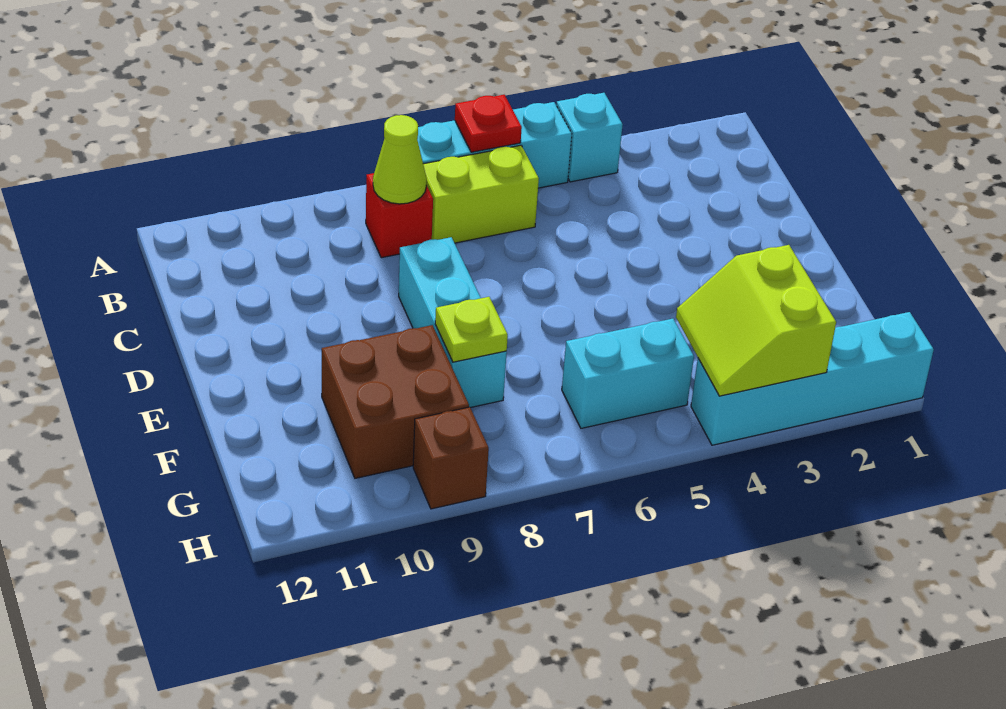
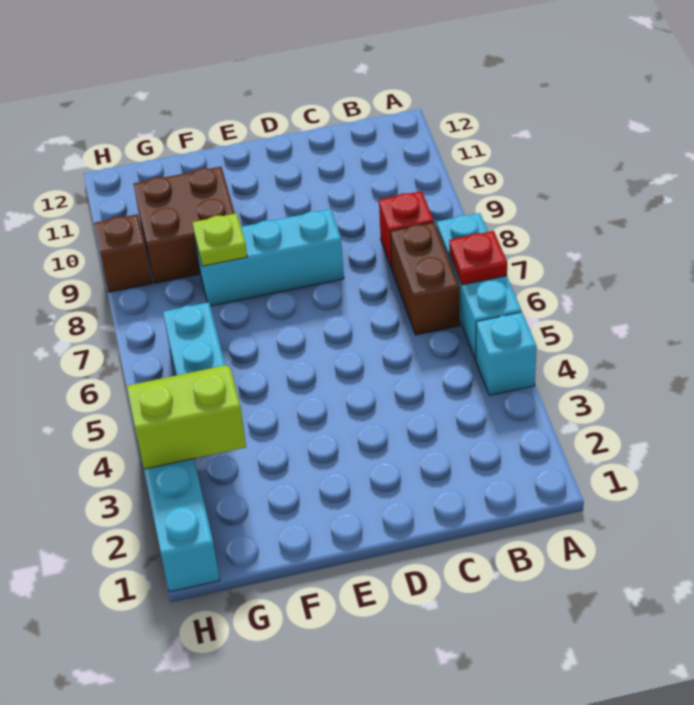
lime 1x2 brick [423,145,539,243] -> brown 1x2 brick [390,222,460,335]
lime 1x1 cone [373,115,427,204] -> none

